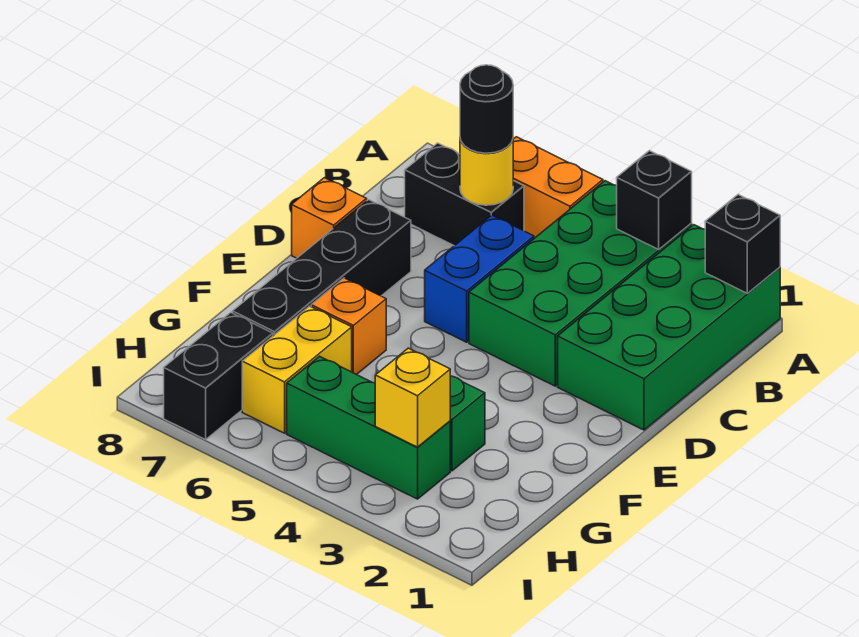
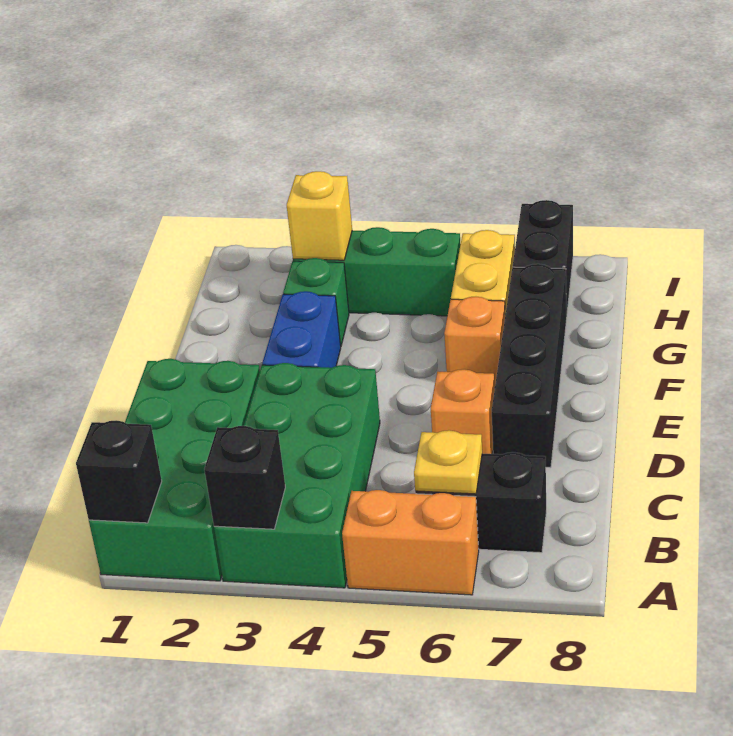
yellow 1x1 round brick [460,139,513,205] -> yellow 1x1 plate [414,430,482,494]
black 1x1 round brick [460,65,513,153] -> none
blue 1x2 brick [425,215,534,342] -> blue 1x2 brick moved to [262,291,341,368]
orange 1x1 brick [292,178,367,258] -> orange 1x1 brick moved to [431,369,495,454]

